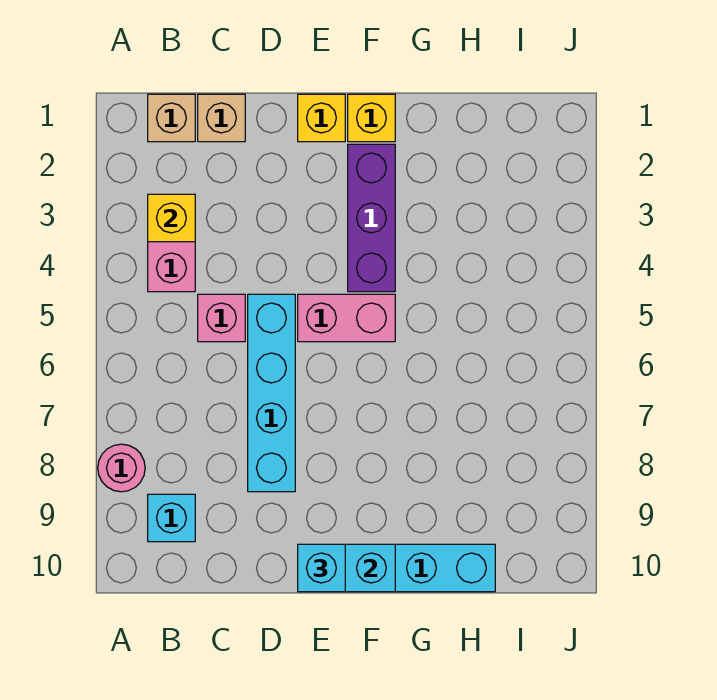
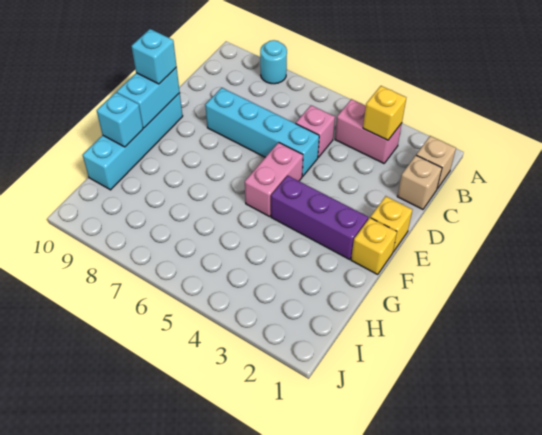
pink 1x1 round brick [98,444,145,492] -> cyan 1x1 round brick [260,40,287,84]
cyan 1x1 brick [148,494,195,542] -> cyan 1x1 brick moved to [97,92,143,147]

